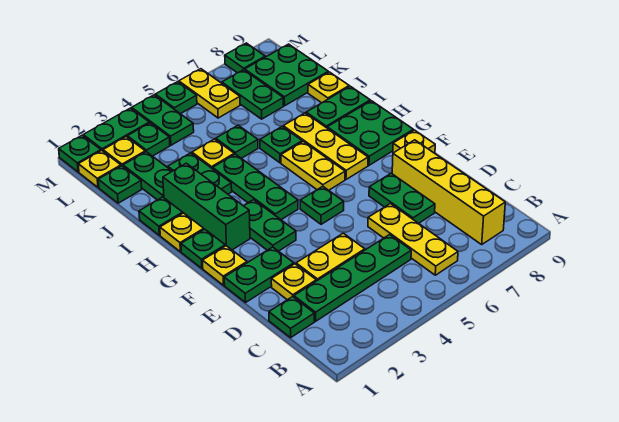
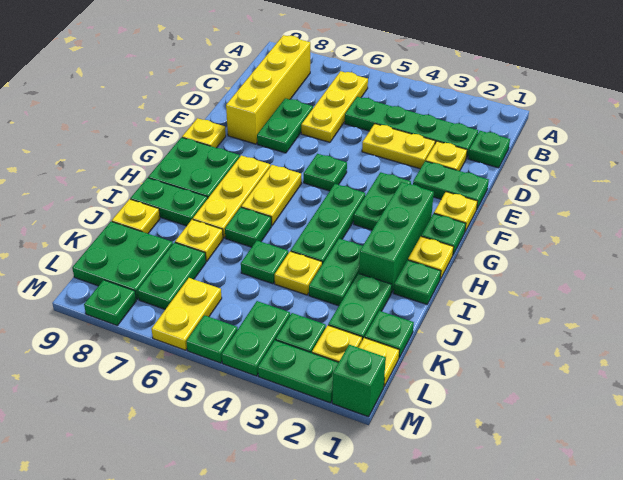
none -> yellow 1x1 plate [175,220,223,262]
green 1x1 plate [59,136,101,172] -> green 1x1 brick [332,345,386,417]

